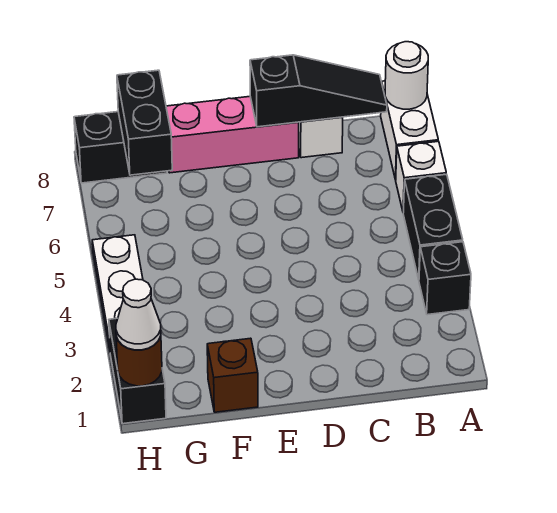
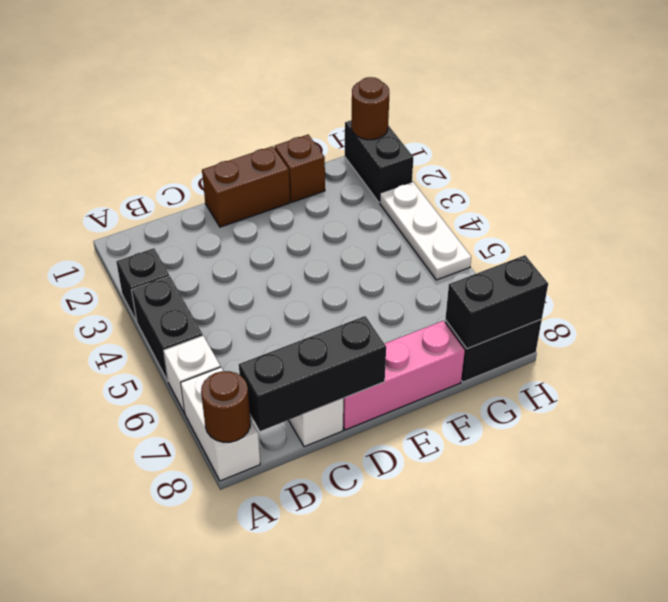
white 1x1 round brick [385,42,428,109] -> brown 1x1 round brick [201,371,250,442]
black 1x3 slope [250,55,387,127] -> black 1x3 brick [239,316,386,431]
none -> brown 1x2 brick [202,146,290,227]
black 1x2 brick [117,70,172,175] -> black 1x2 brick turned to [445,255,548,349]
white 1x1 cone [116,279,161,350] -> none

